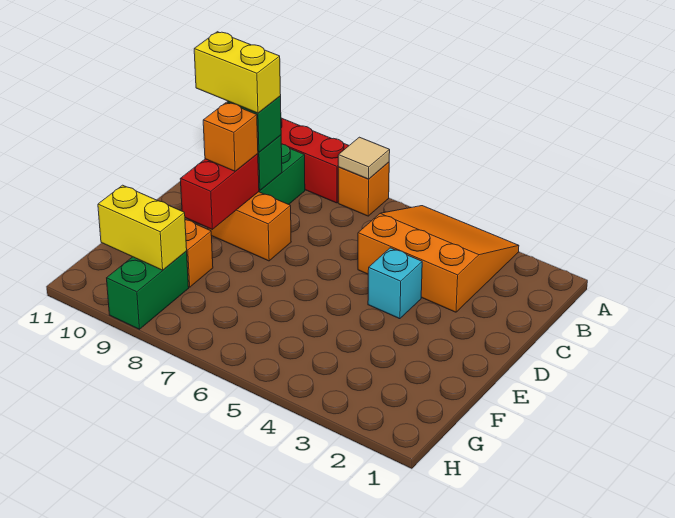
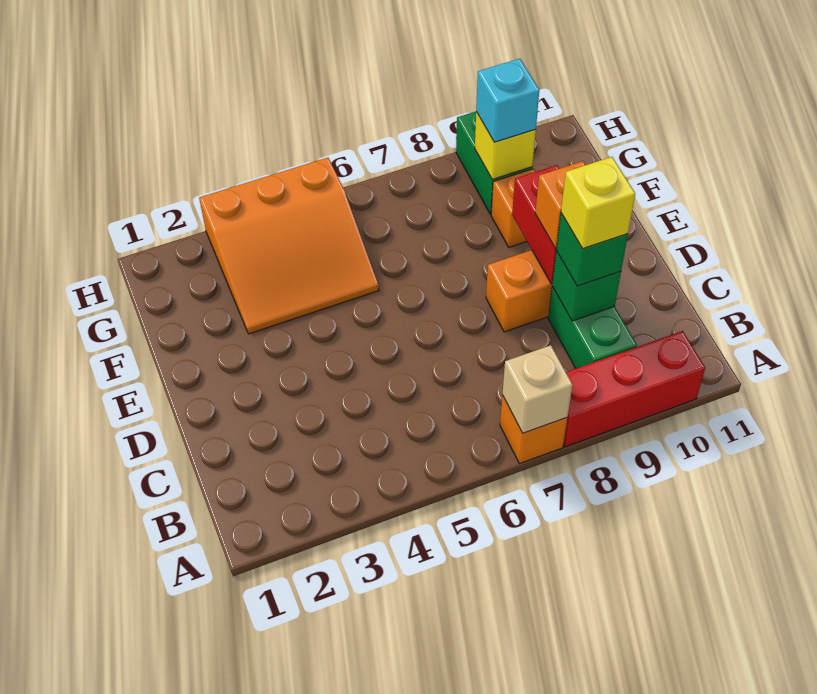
orange 3x3 slope [358,206,519,312] -> orange 3x3 slope moved to [199,158,379,334]
tan 1x1 tile [338,137,390,179] -> tan 1x1 brick [502,345,572,433]
yellow 1x2 brick [194,32,281,113] -> yellow 1x1 brick [561,157,635,249]
cyan 1x1 brick [368,248,422,319] -> cyan 1x1 brick moved to [476,59,539,142]
yellow 1x2 brick [98,185,187,270] -> yellow 1x1 brick [475,112,536,179]

